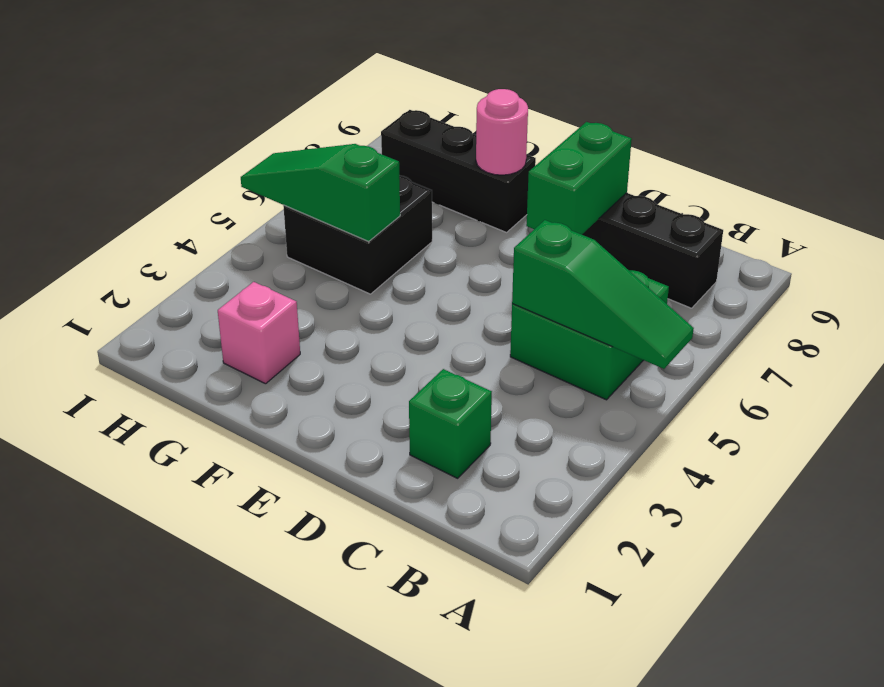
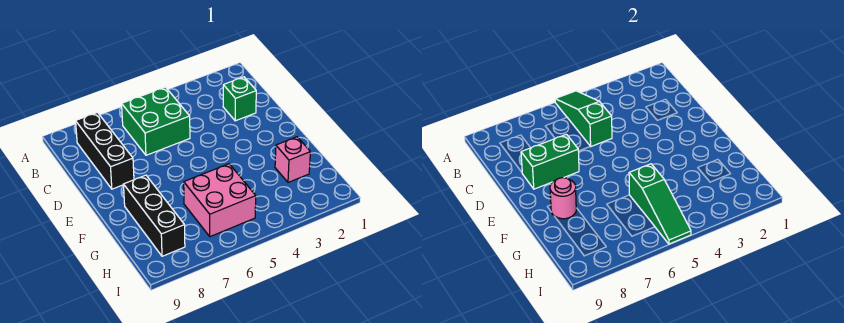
black 2x2 brick [283,175,432,294] -> pink 2x2 brick [184,164,256,237]

